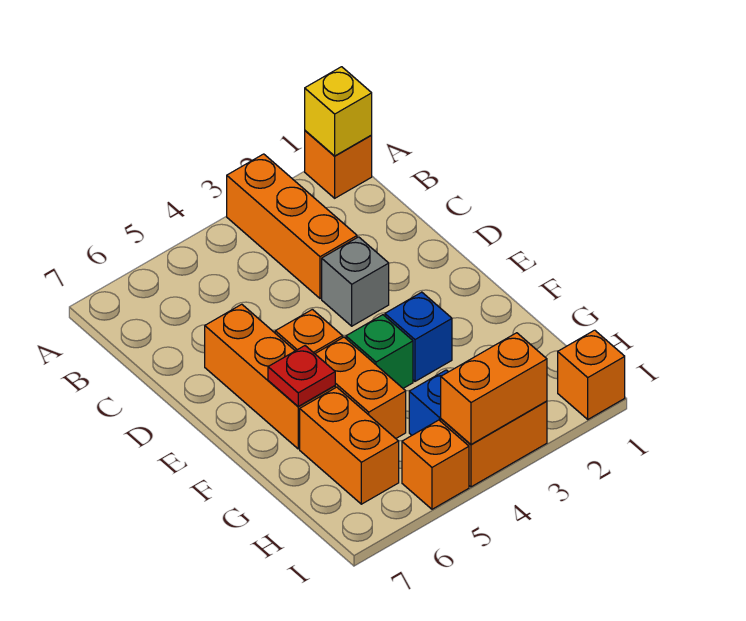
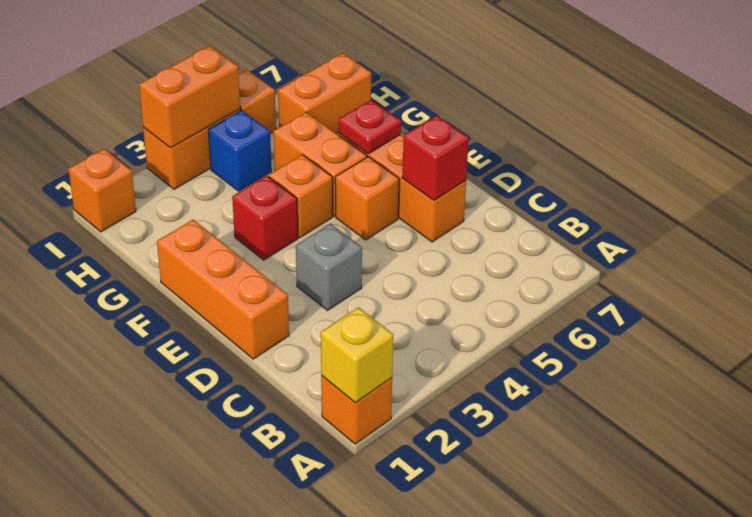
orange 1x3 brick [227,154,357,299] -> orange 1x3 brick moved to [157,220,289,359]
none -> red 1x1 brick [402,115,469,200]
blue 1x1 brick [385,292,452,381] -> red 1x1 brick [232,176,298,260]
green 1x1 brick [346,315,413,388] -> orange 1x1 brick [269,155,333,238]
orange 1x2 brick [300,387,399,504] -> orange 1x2 brick turned to [278,53,371,133]

